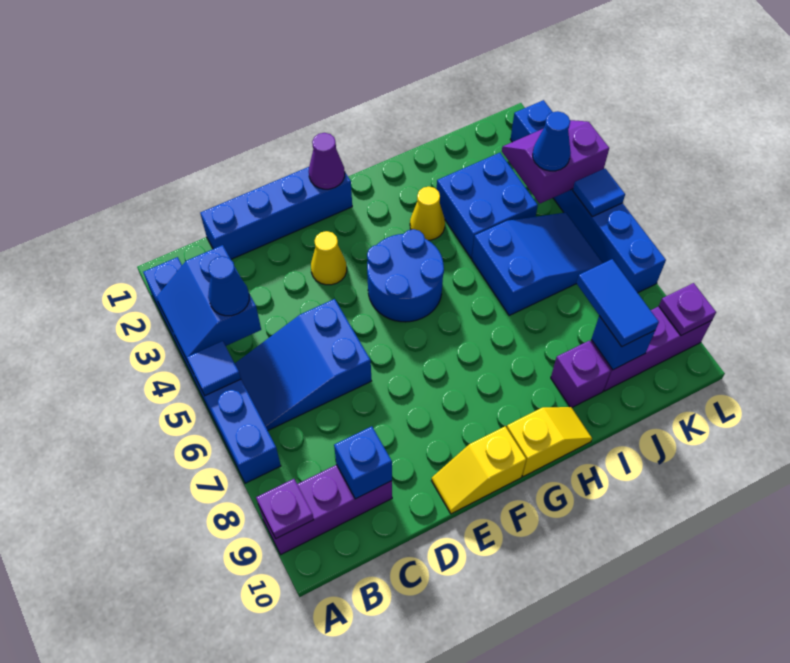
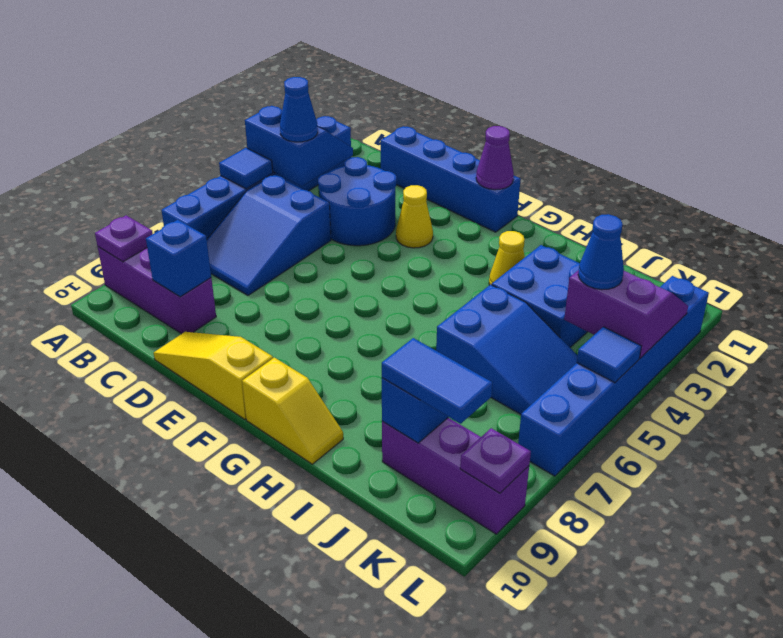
blue 2x2 slope [156,245,261,359] -> blue 2x2 slope turned to [245,106,353,186]
blue 2x3 slope [235,299,371,430] -> blue 2x3 slope turned to [207,175,331,295]
yellow 1x2 slope [431,426,526,514] -> yellow 1x3 slope [154,332,273,419]
blue 2x2 round brick [367,229,444,322] -> blue 2x2 round brick moved to [318,157,397,246]
purple 1x1 brick [551,341,611,407] -> none
blue 1x2 tile [577,259,659,347] -> blue 1x2 tile turned to [382,338,492,424]

